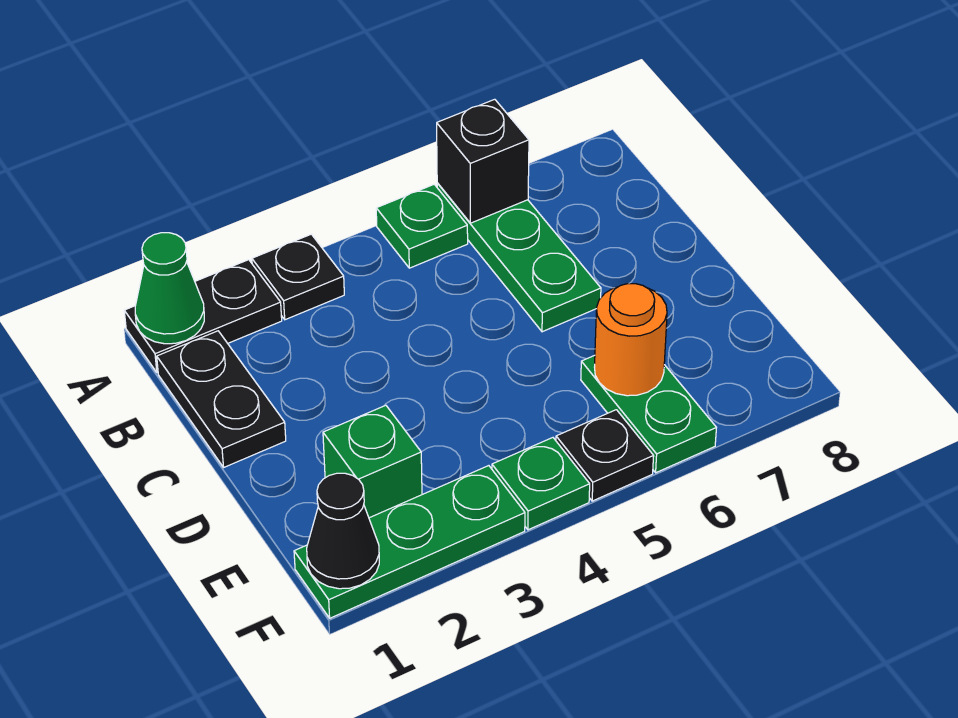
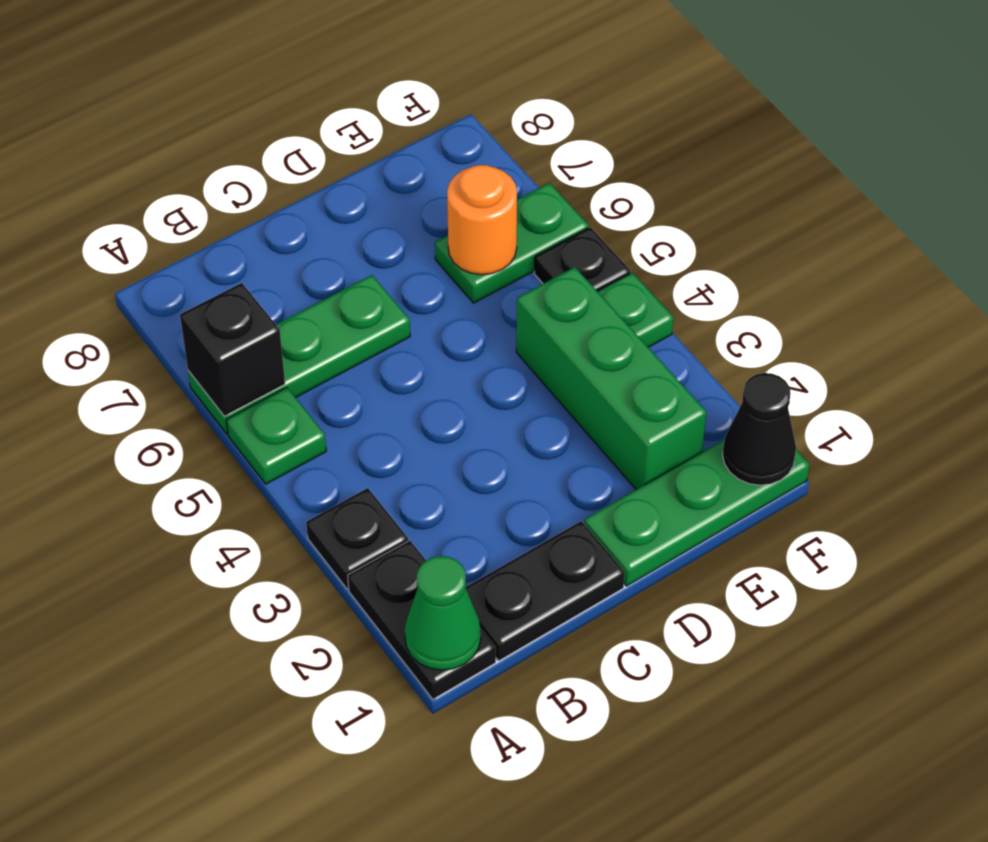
green 1x1 brick [323,405,422,518] -> green 1x3 brick [516,267,707,489]
green 1x3 plate [294,466,525,618] -> green 1x3 plate turned to [584,439,809,586]

